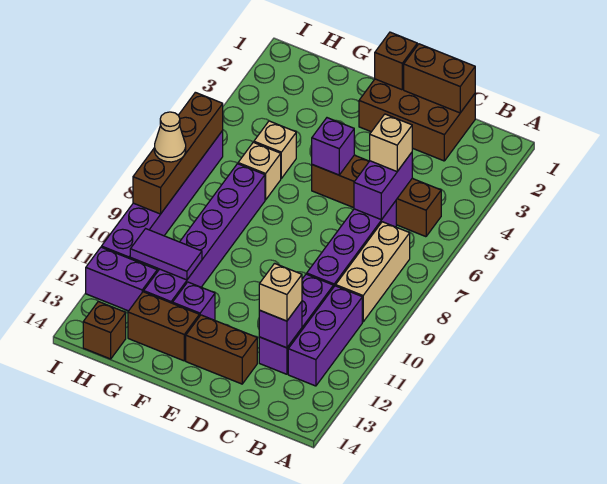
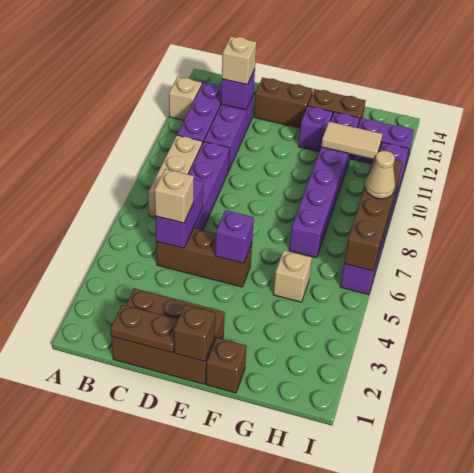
brown 1x4 brick [312,155,441,237] -> brown 1x3 brick [156,228,252,287]
brown 1x2 brick [404,44,475,113] -> brown 1x2 plate [111,305,178,353]
tan 1x1 brick [238,142,281,200] -> tan 1x1 brick moved to [169,77,202,120]
purple 1x2 tile [130,229,202,280] -> tan 1x2 tile [321,122,382,159]
brown 1x1 brick [83,301,126,359] -> brown 1x1 brick moved to [206,338,247,393]

